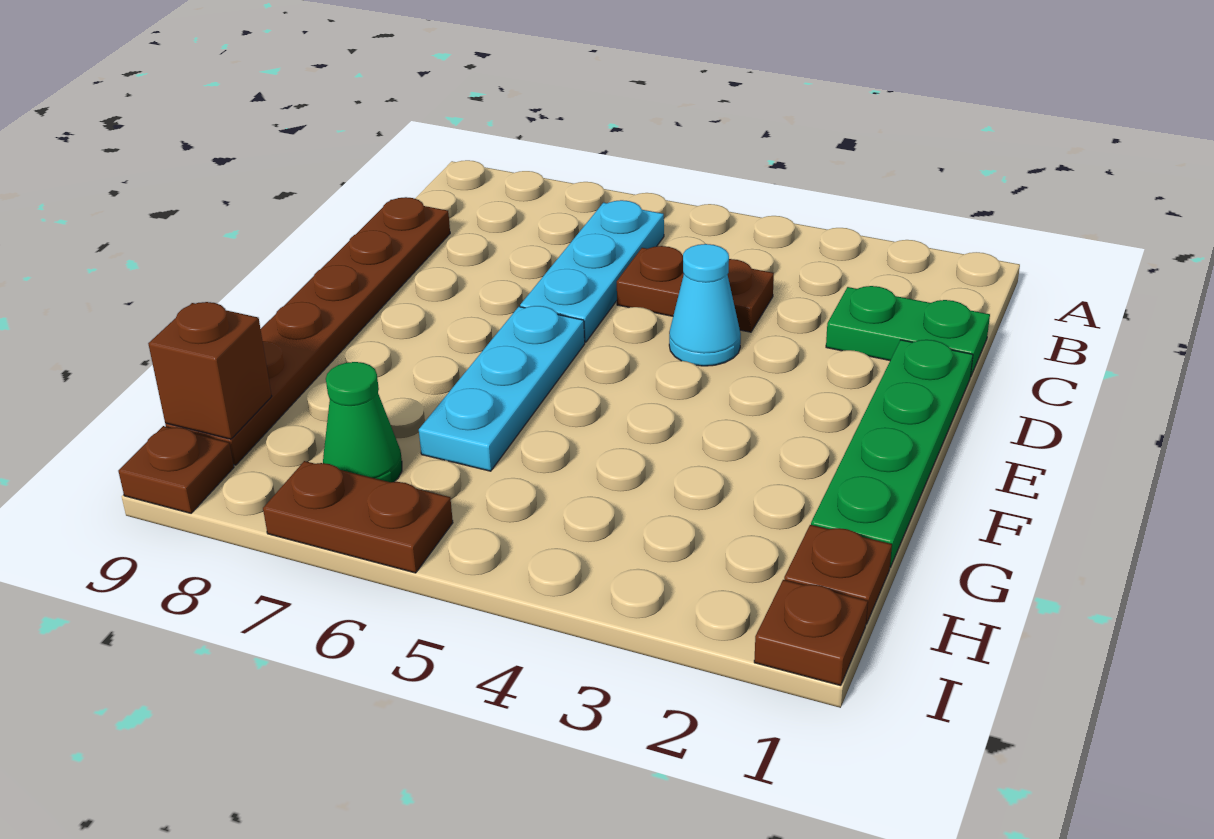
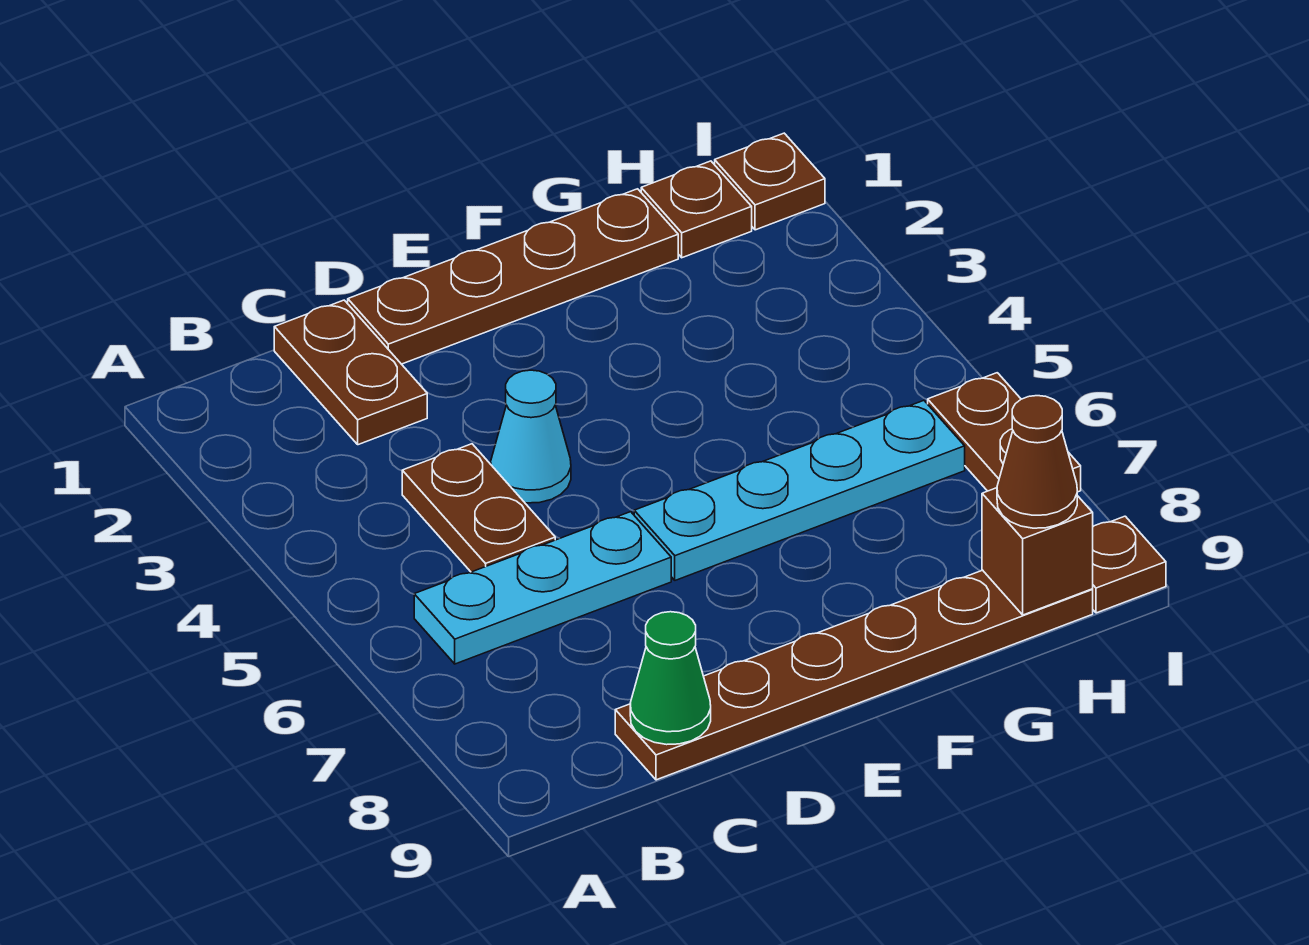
green 1x2 plate [826,286,990,377] -> brown 1x2 plate [274,300,427,445]
green 1x4 plate [811,340,973,567] -> brown 1x4 plate [348,189,678,364]
cyan 1x3 plate [419,306,585,471] -> cyan 1x4 plate [634,401,965,580]
green 1x1 cone [323,362,402,482] -> green 1x1 cone moved to [630,612,711,745]
none -> brown 1x1 cone [997,396,1077,528]

